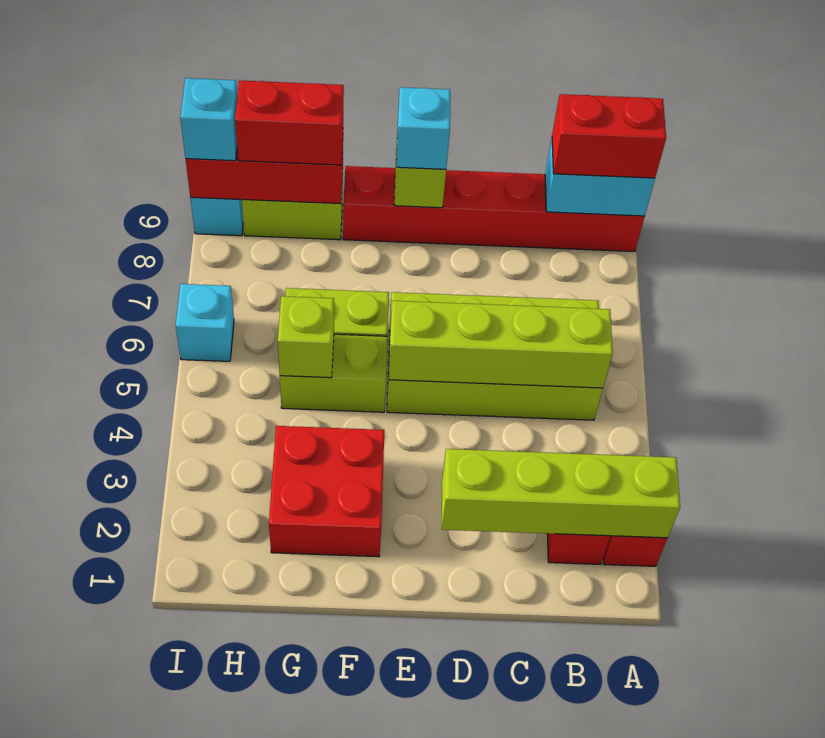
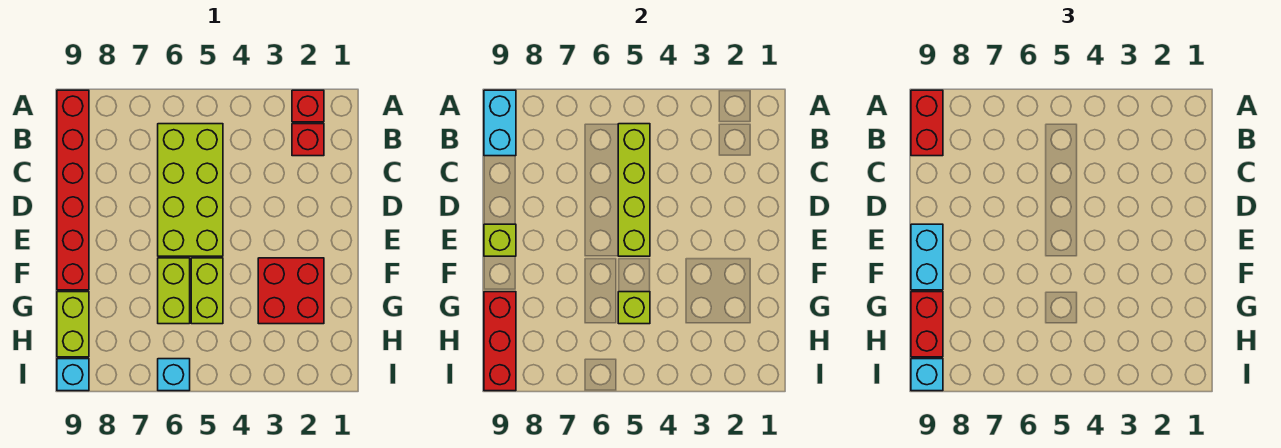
lime 1x4 brick [442,449,680,538] -> none
cyan 1x1 brick [396,87,450,169] -> cyan 1x2 brick [911,224,943,290]

